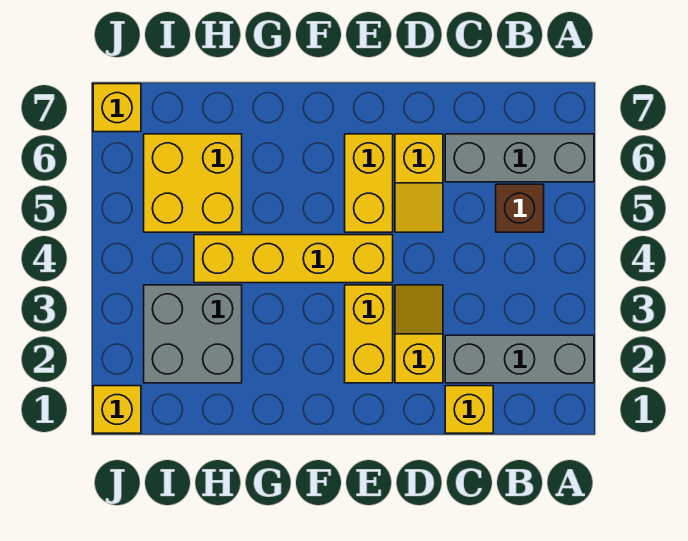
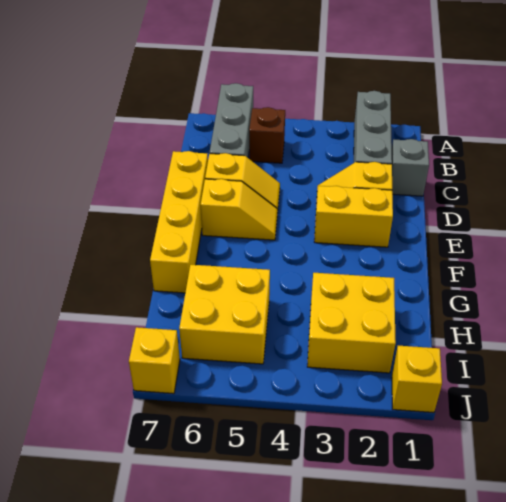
yellow 1x1 brick [445,386,493,433] -> grey 1x1 brick [392,139,429,196]
yellow 1x4 brick [194,235,393,283] -> yellow 1x4 brick moved to [150,151,208,293]
yellow 1x2 brick [345,134,393,232] -> yellow 1x2 slope [201,179,278,240]
grey 2x2 brick [144,285,242,383] -> yellow 2x2 brick [307,273,396,373]

